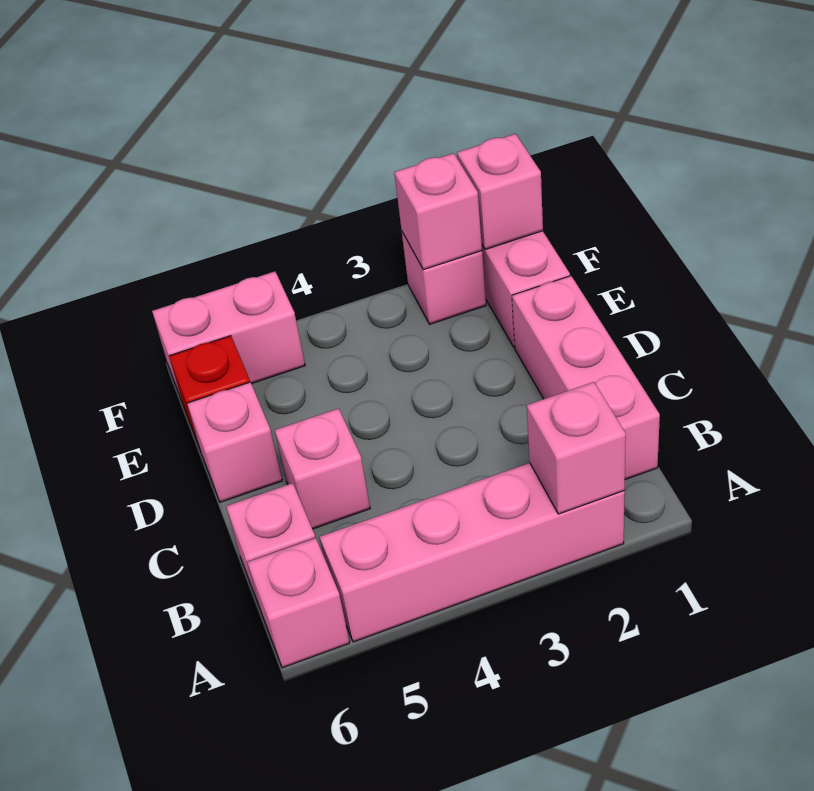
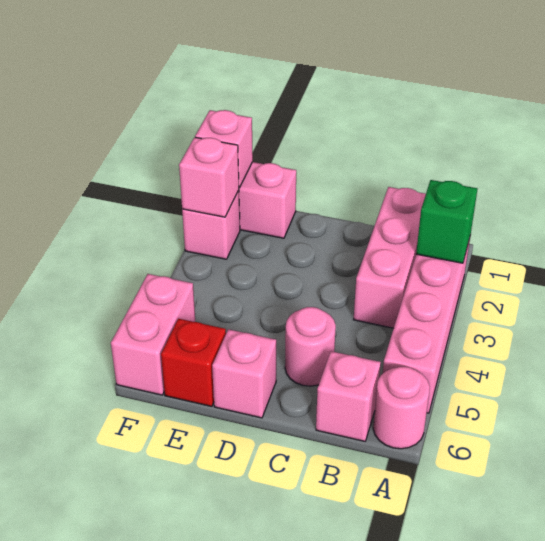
pink 1x1 brick [527,382,626,514] -> green 1x1 brick [416,180,477,263]
pink 1x1 brick [247,538,350,668] -> pink 1x1 round brick [373,367,430,449]
pink 1x3 brick [512,276,660,479] -> pink 1x3 brick turned to [353,187,426,328]
pink 1x1 brick [275,408,370,529] -> pink 1x1 round brick [285,307,336,386]

